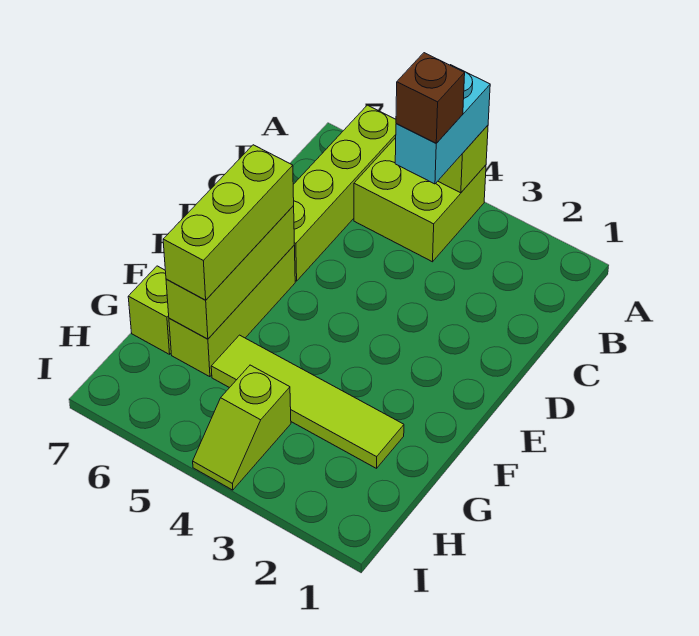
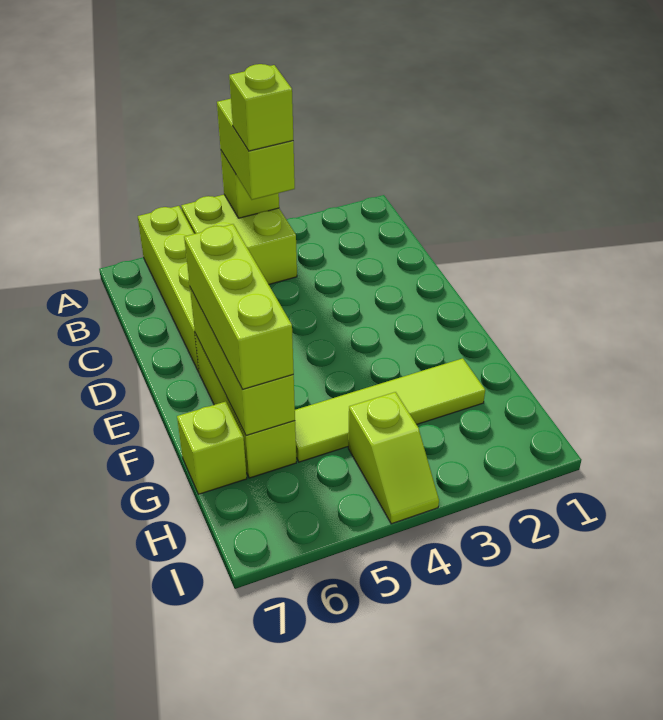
cyan 1x2 brick [395,65,490,184] -> lime 1x2 brick [217,99,295,200]
brown 1x1 brick [396,53,465,143] -> lime 1x1 brick [229,64,293,151]

